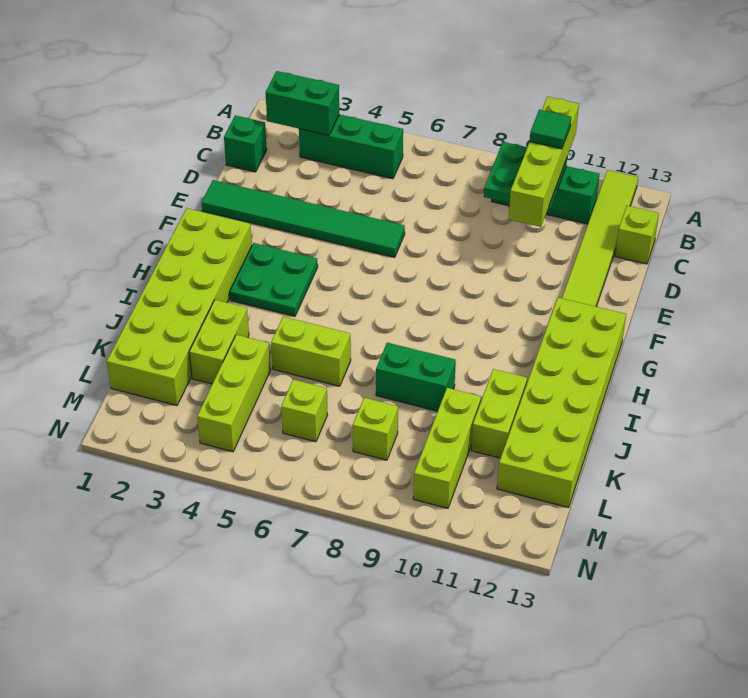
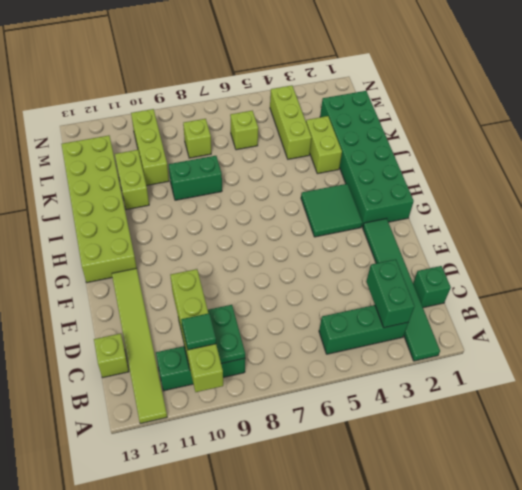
green 1x2 brick [266,71,339,135] -> green 1x2 brick turned to [366,259,414,328]
green 1x6 tile [201,180,405,257] -> green 1x6 tile turned to [363,218,440,361]
lime 2x6 brick [107,208,252,406] -> green 2x6 brick [320,91,414,227]
green 2x2 plate [230,243,318,316] -> green 2x2 tile [301,184,362,237]
lime 1x2 brick [271,317,351,386] -> none

